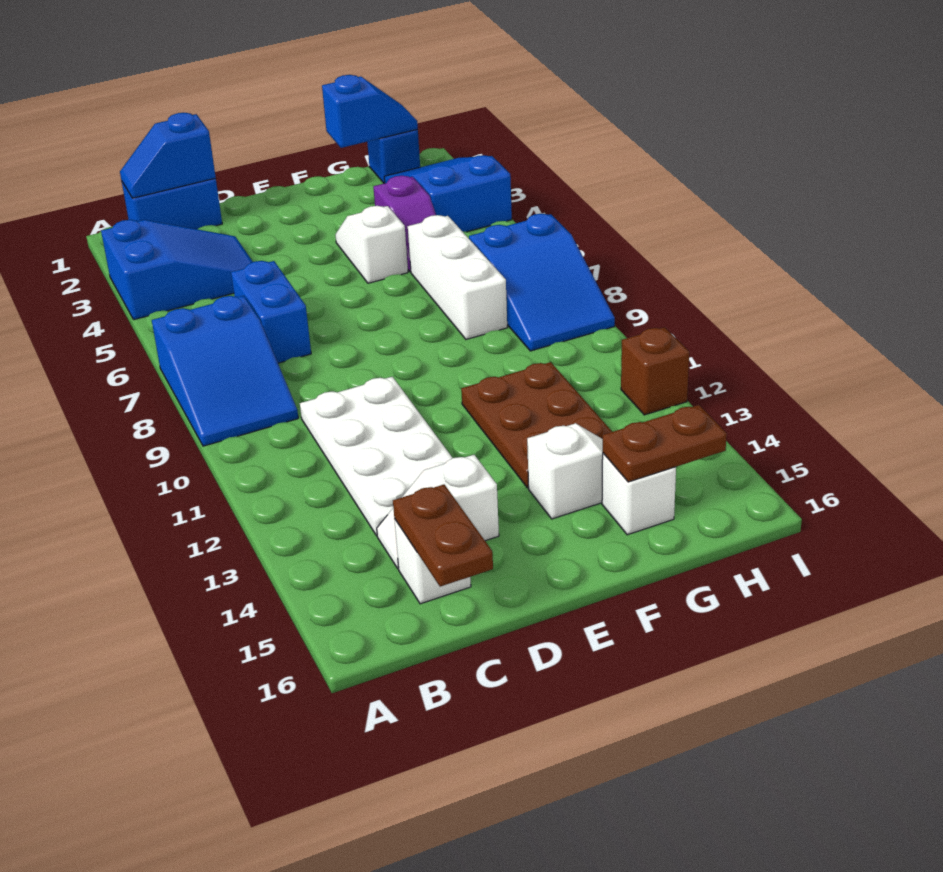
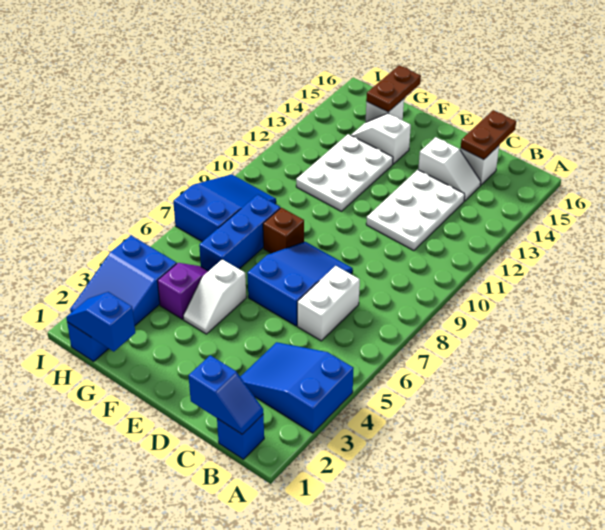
blue 2x3 slope [152,296,298,446] -> blue 2x3 slope moved to [247,242,353,326]
blue 1x2 brick [122,178,222,229] -> blue 1x1 brick [217,415,264,459]
blue 1x2 brick [231,261,311,363] -> white 1x2 brick [297,266,360,341]
white 2x4 plate [300,377,452,536] -> white 2x3 plate [366,170,465,251]
brown 2x3 plate [461,362,612,488] -> white 2x3 plate [296,134,393,211]
white 1x3 brick [408,215,507,339] -> blue 1x3 brick [199,195,280,271]
brown 1x2 plate [603,405,727,482] -> brown 1x2 plate turned to [366,65,421,112]
brown 1x1 brick [621,327,689,415] -> brown 1x1 brick moved to [263,208,304,253]

